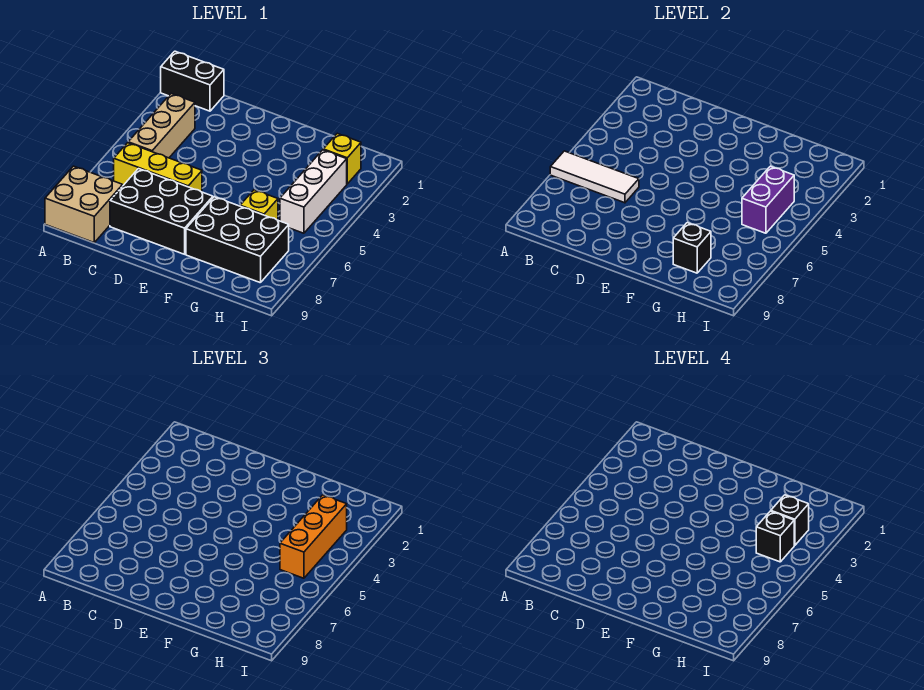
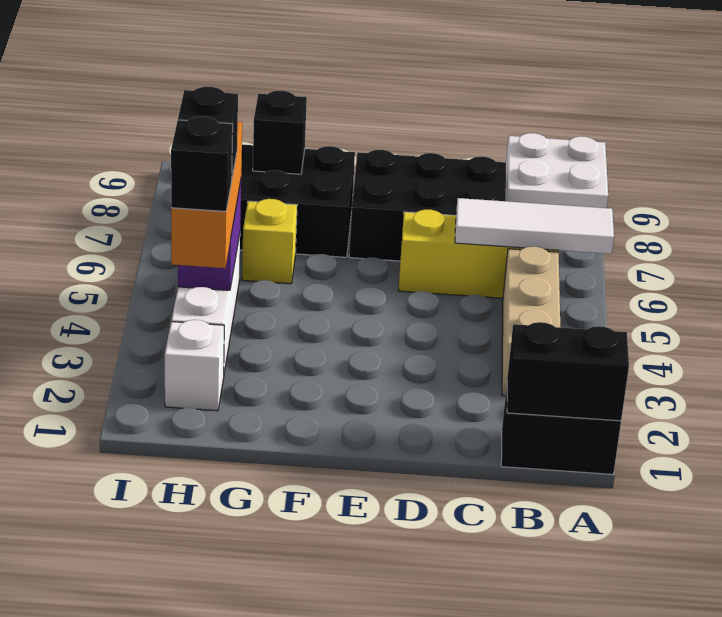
none -> black 1x2 brick [507,322,629,421]
tan 2x2 brick [45,166,123,242] -> white 2x2 brick [506,133,608,208]
yellow 1x1 brick [323,133,361,184] -> white 1x1 brick [165,320,224,411]

